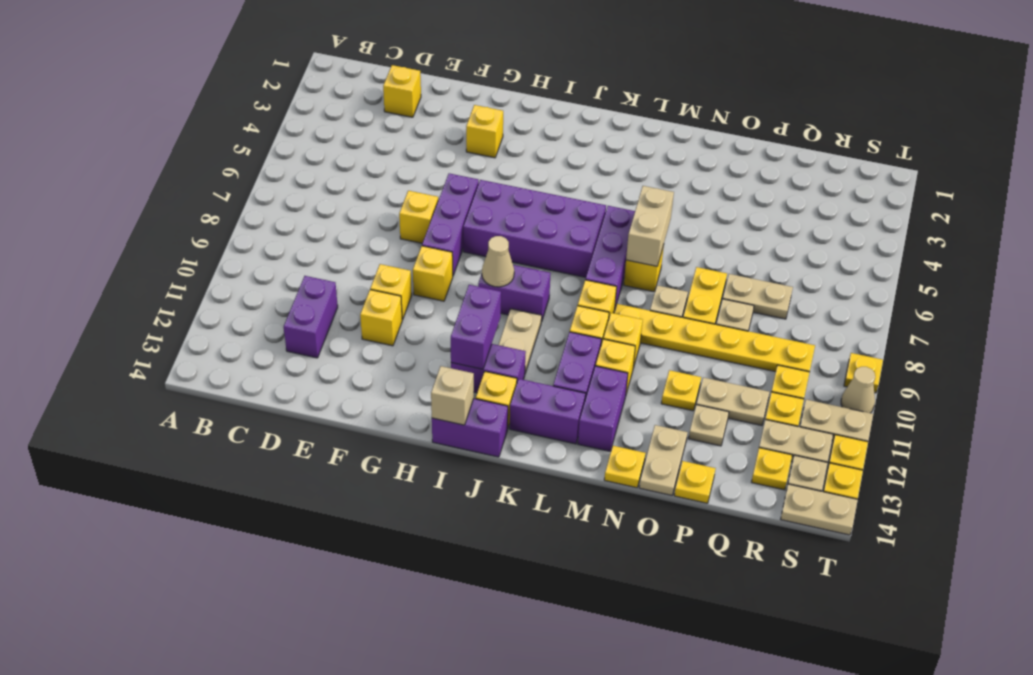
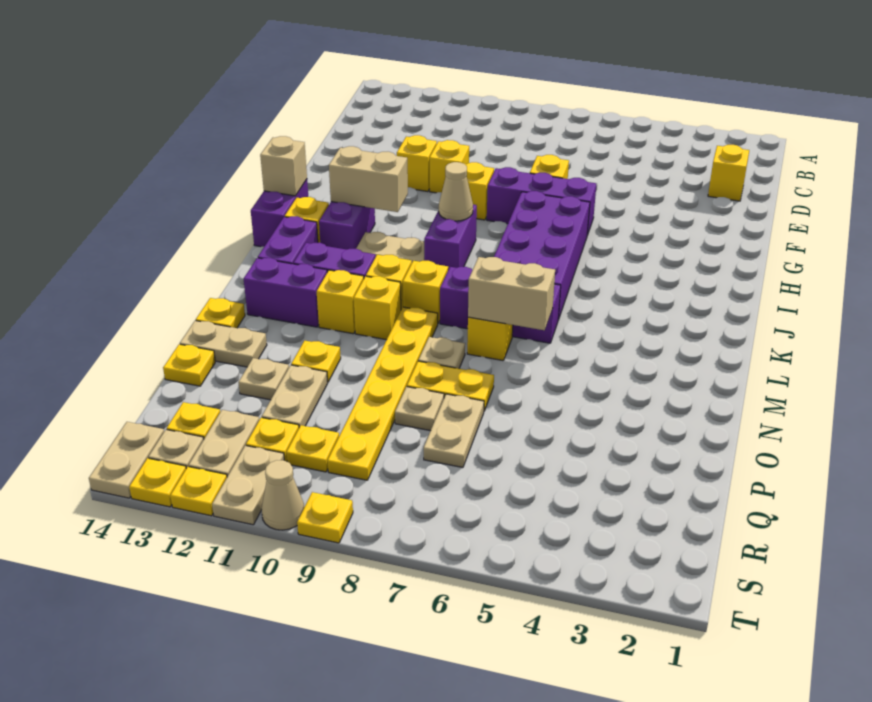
purple 1x2 brick [284,276,338,358] -> none
yellow 1x1 brick [466,105,503,158] -> none
purple 1x2 brick [451,285,501,369] -> tan 1x2 brick [329,146,408,212]

